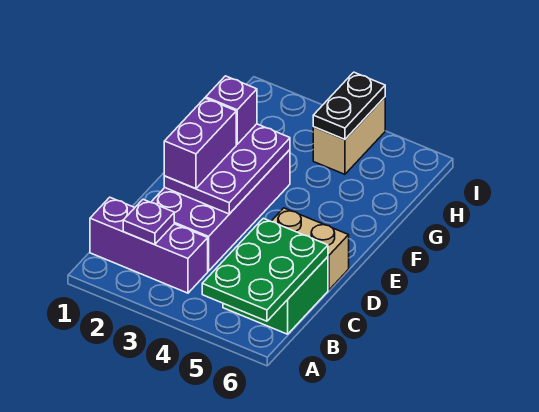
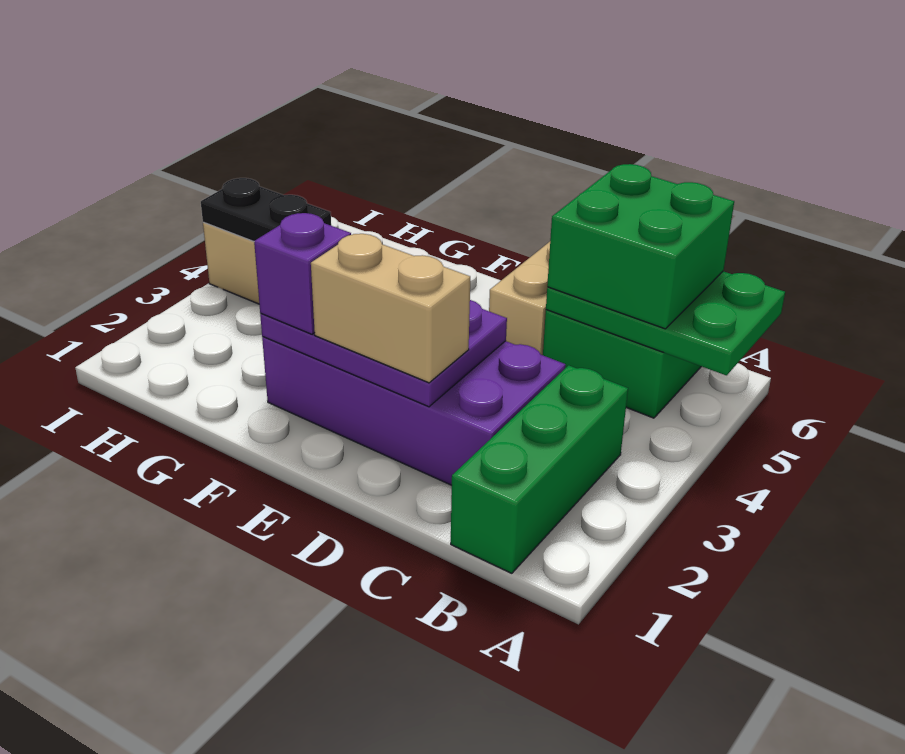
purple 1x3 brick [90,197,208,293] -> green 1x3 brick [451,365,628,573]
purple 1x1 plate [123,199,174,245] -> none
none -> green 2x2 brick [547,164,734,329]
purple 1x2 brick [164,98,236,189] -> tan 1x2 brick [311,234,470,383]

